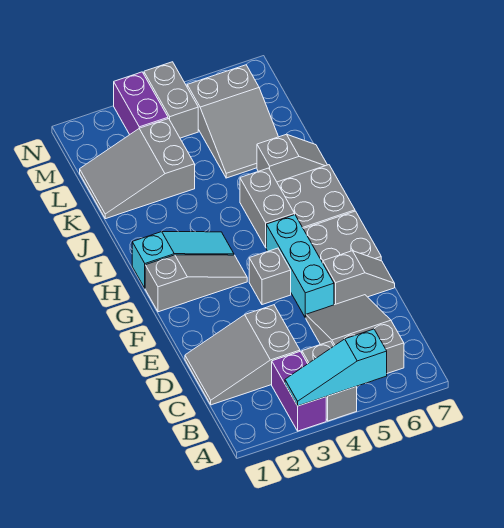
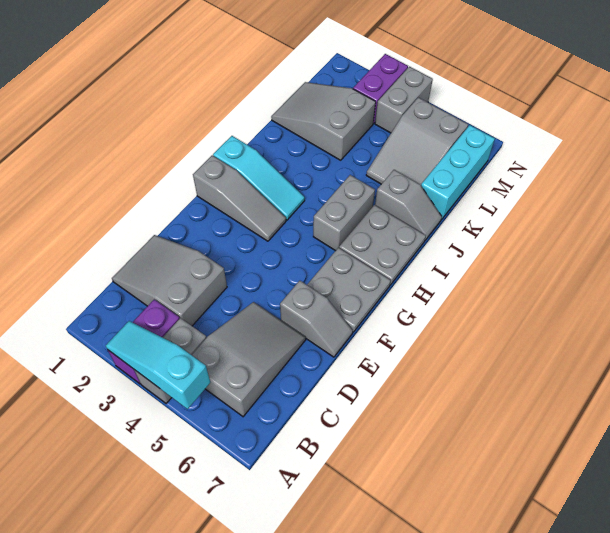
cyan 1x3 brick [266,215,334,318] -> cyan 1x3 brick moved to [421,125,495,219]
grey 1x1 brick [249,248,291,305] -> none

